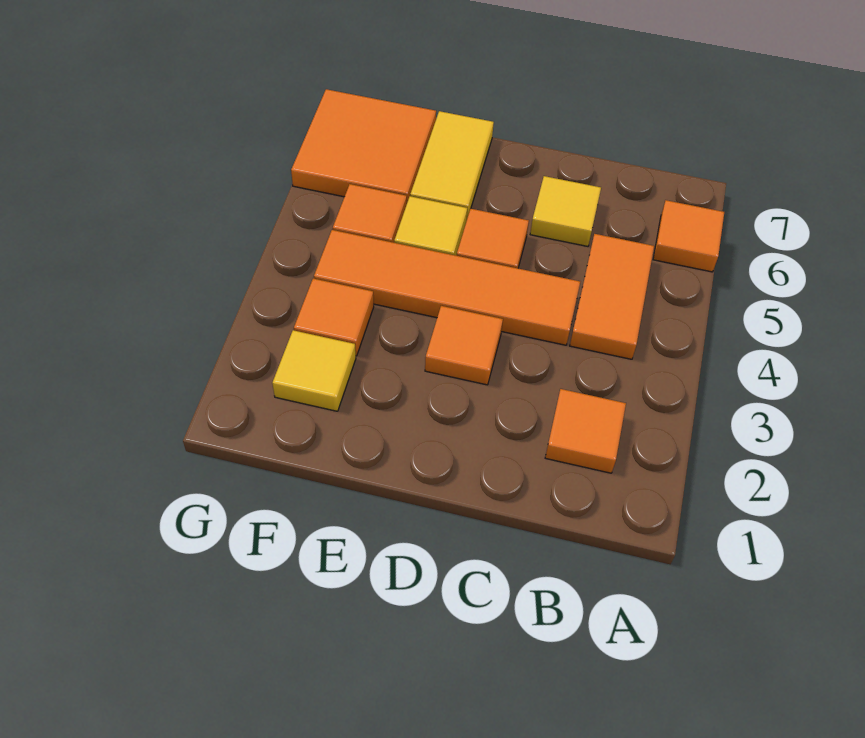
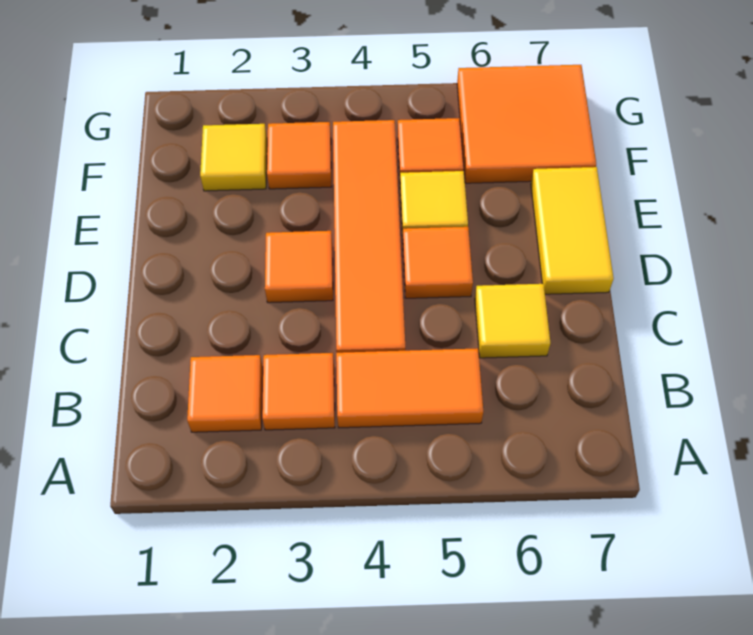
orange 1x1 tile [653,200,724,272] -> orange 1x1 tile moved to [262,353,335,430]
yellow 1x2 tile [410,111,494,221] -> yellow 1x2 tile turned to [531,167,614,294]

